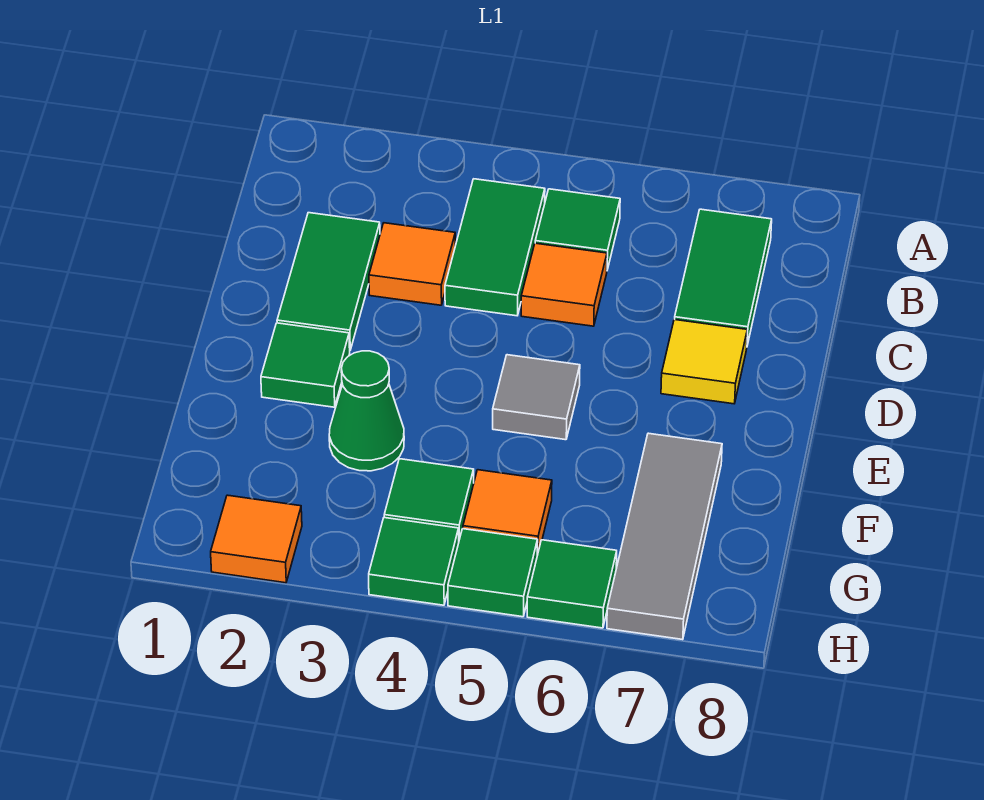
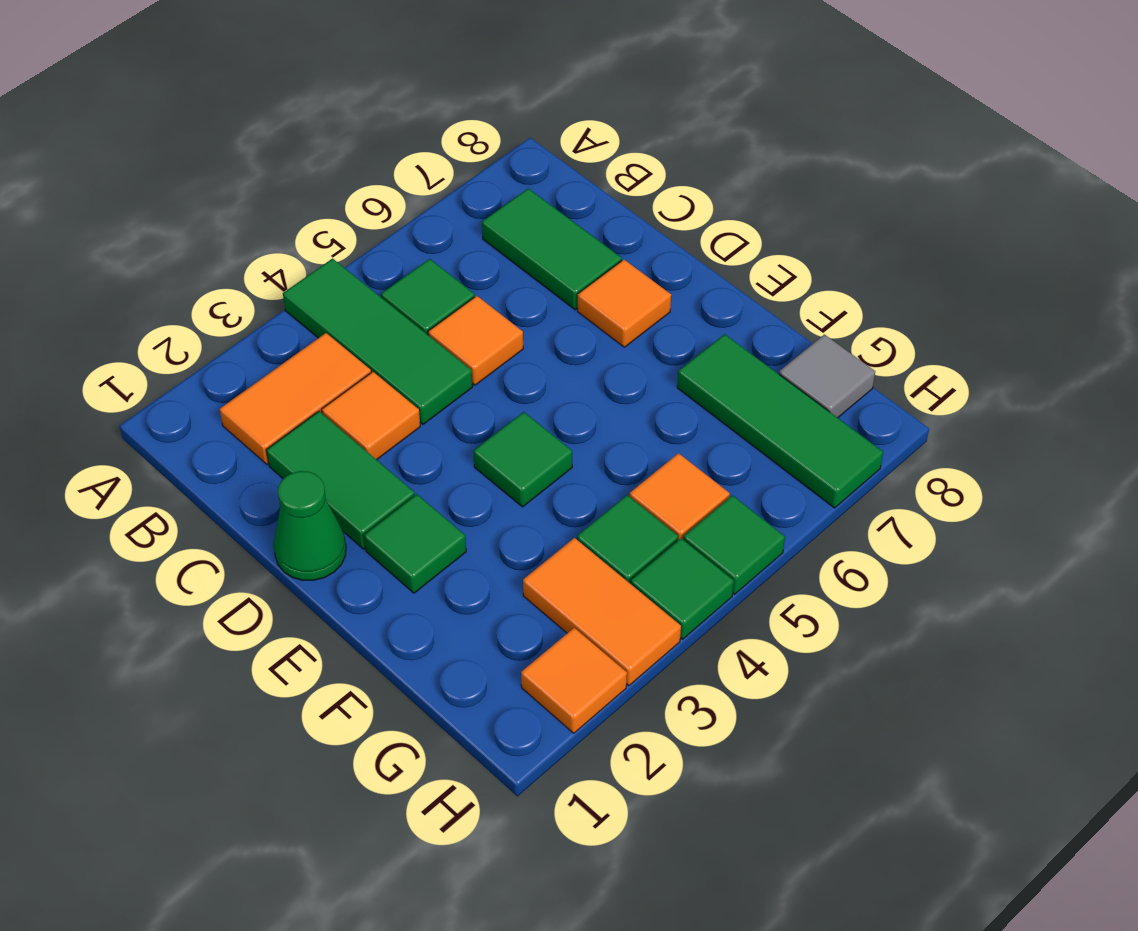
none -> orange 1x2 tile [220,333,371,464]
green 1x2 tile [445,179,545,316] -> green 1x3 tile [283,259,473,424]
yellow 1x1 tile [661,319,747,404] -> orange 1x1 tile [578,260,671,347]
grey 1x1 tile [493,355,580,440] -> grey 1x1 tile moved to [779,335,875,418]
green 1x1 cone [329,351,404,471] -> green 1x1 cone moved to [274,471,346,580]
grey 1x3 tile [607,433,722,640] -> green 1x3 tile [677,334,883,508]
none -> orange 1x2 tile [523,538,681,686]
green 1x1 tile [527,540,617,628] -> green 1x1 tile moved to [474,412,572,507]

